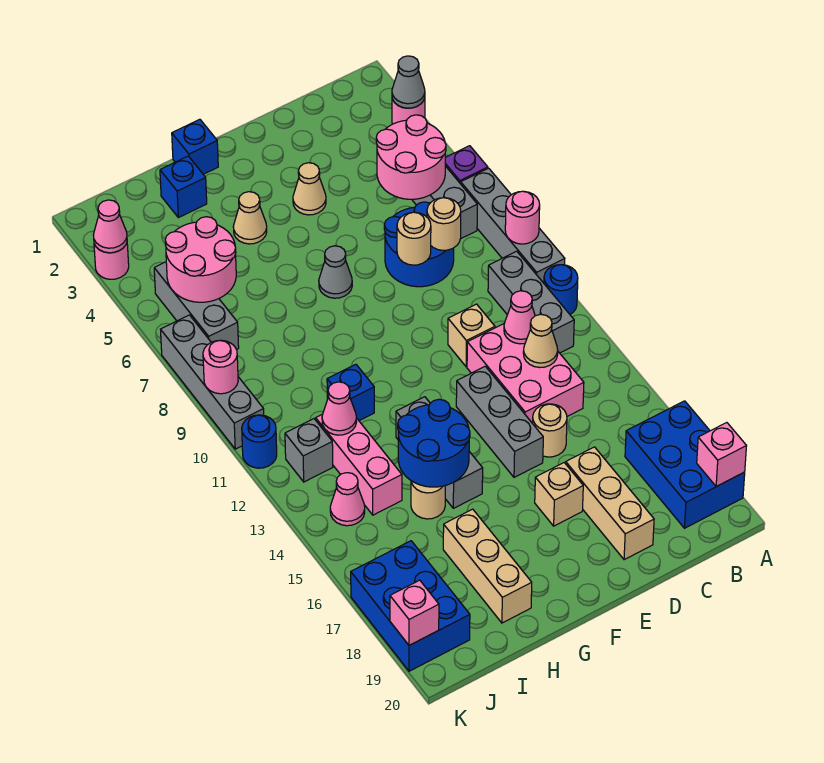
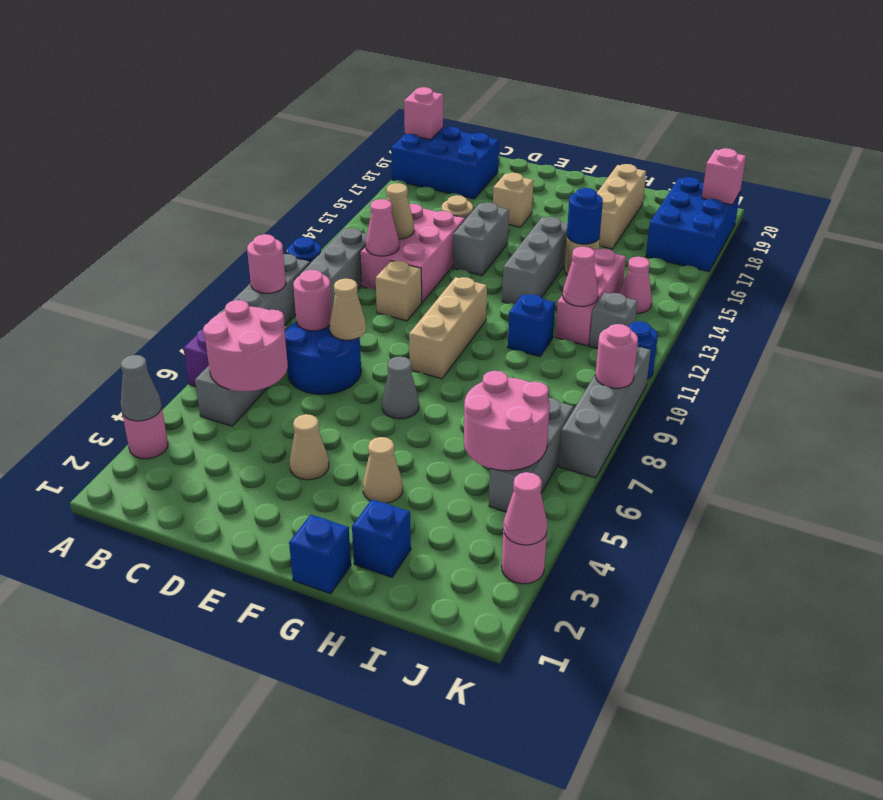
blue 2x3 brick [625,401,745,528] -> blue 2x3 brick turned to [391,127,499,199]
tan 1x1 round brick [427,198,461,250] -> pink 1x1 round brick [293,270,332,331]
tan 1x1 round brick [397,212,431,265] -> tan 1x1 cone [330,279,366,340]
tan 1x3 brick [566,447,654,560] -> tan 1x3 brick moved to [409,277,487,379]
grey 1x3 brick [456,366,543,477] -> grey 1x2 brick [453,202,509,276]
blue 2x2 round brick [398,399,470,487] -> blue 1x1 round brick [567,188,603,244]

